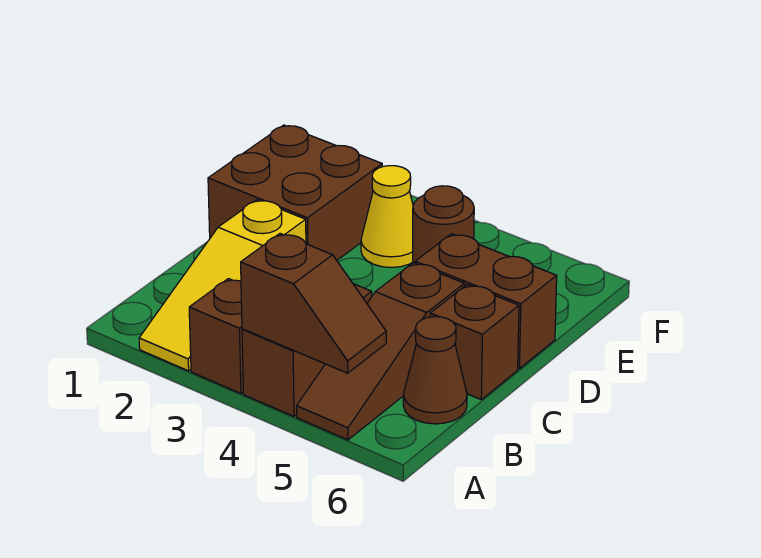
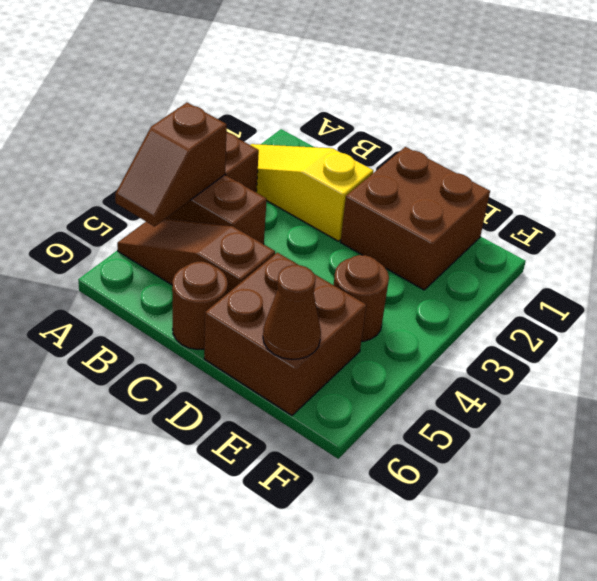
brown 1x1 cone [403,317,467,424] -> brown 1x1 cone moved to [263,265,321,359]
brown 1x1 brick [430,285,519,400] -> brown 1x1 round brick [172,262,228,349]
brown 1x2 brick [415,234,557,369] -> brown 2x2 brick [204,252,366,415]
yellow 1x1 cone [361,166,413,268] -> none

